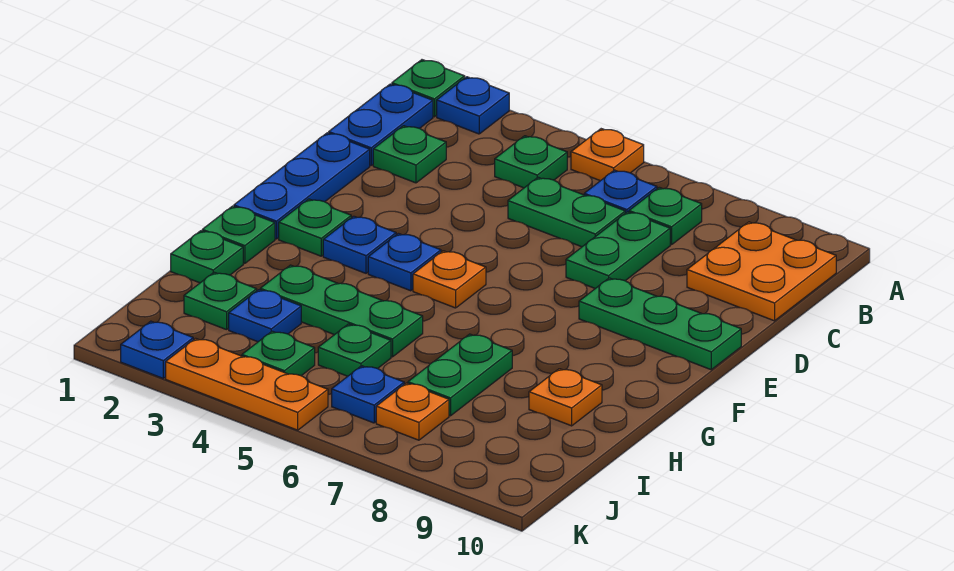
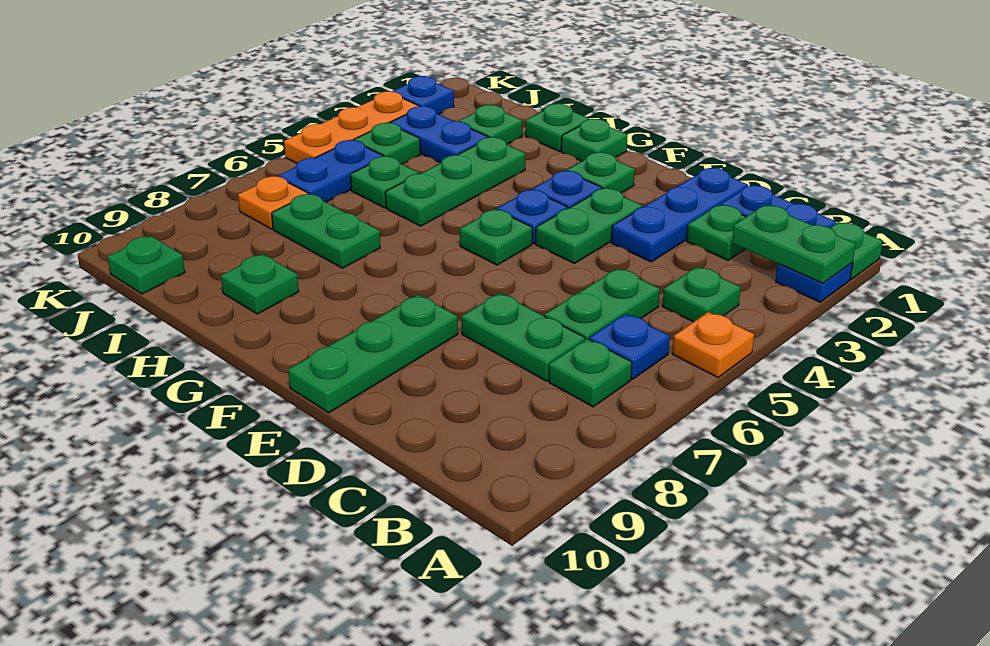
none -> green 1x2 plate [732,205,855,283]
orange 2x2 plate [687,222,836,321] -> none
blue 1x3 plate [234,133,370,239] -> blue 1x3 plate turned to [611,168,748,262]
none -> green 1x2 plate [536,188,642,263]
orange 1x1 plate [413,251,486,308] -> green 1x1 plate [460,210,532,265]
orange 1x1 plate [529,369,602,426] -> green 1x1 plate [221,254,299,314]
blue 1x1 plate [229,290,301,342] -> blue 1x2 plate [390,106,488,163]
blue 1x1 plate [332,366,404,423] -> blue 1x2 plate [278,140,383,202]
none -> green 1x1 plate [108,236,185,294]

